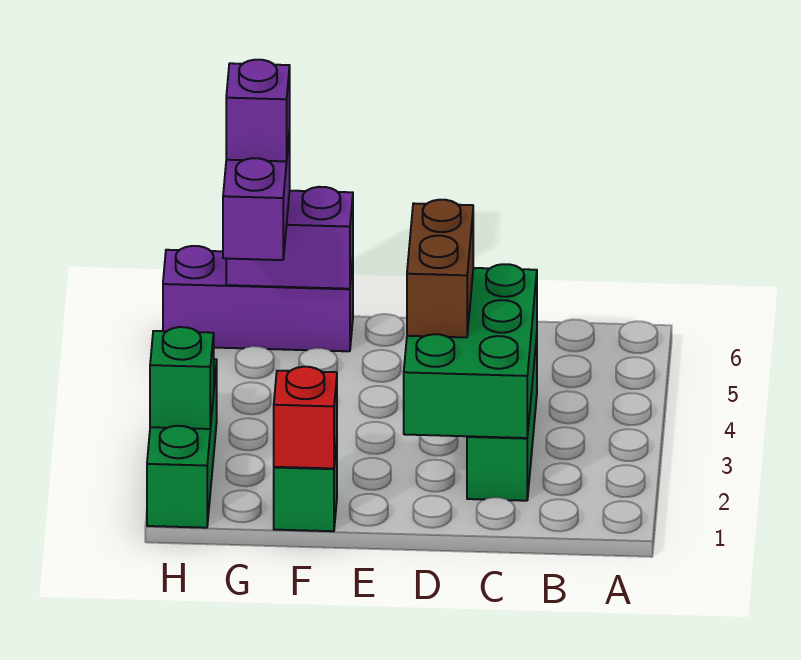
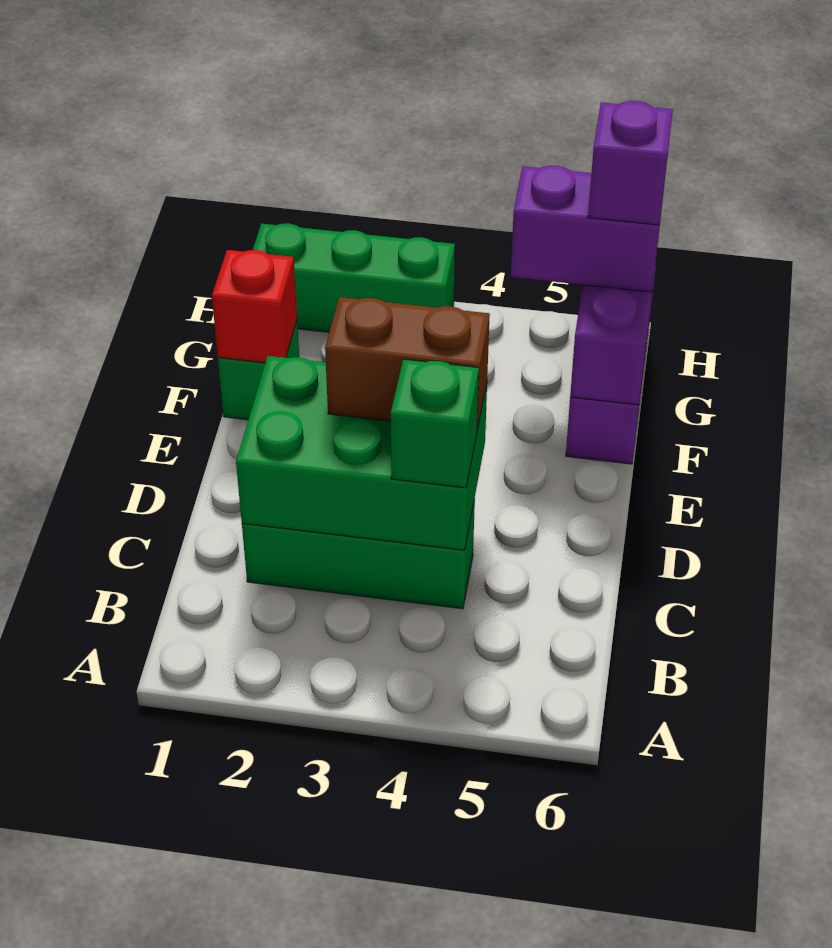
green 1x1 brick [150,327,214,429] -> green 1x1 brick moved to [391,359,479,488]

